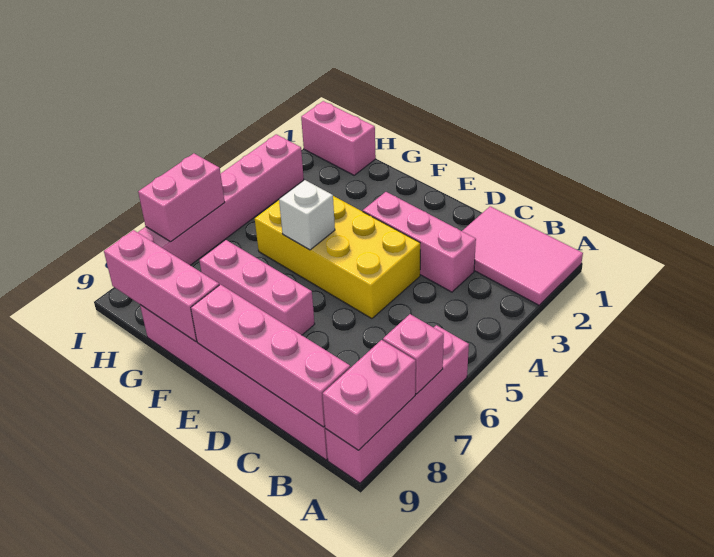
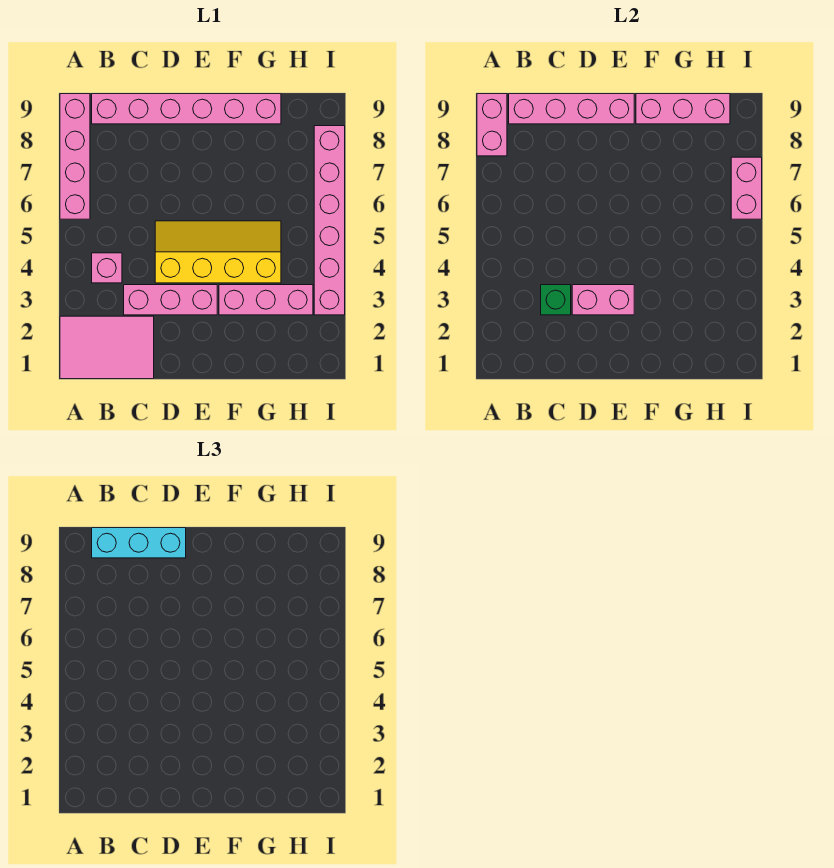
pink 1x1 brick [383,314,444,394] -> pink 1x1 brick moved to [92,253,122,283]
none -> cyan 1x3 brick [92,528,186,558]
none -> green 1x1 brick [541,285,571,315]
yellow 2x4 brick [255,196,420,319] -> yellow 2x4 slope [155,221,281,283]
pink 1x3 brick [199,240,315,335] -> pink 1x3 brick moved to [219,285,313,315]
white 1x1 brick [279,180,335,250] -> none
pink 1x2 brick [301,101,376,175] -> pink 1x2 brick moved to [572,285,634,315]

